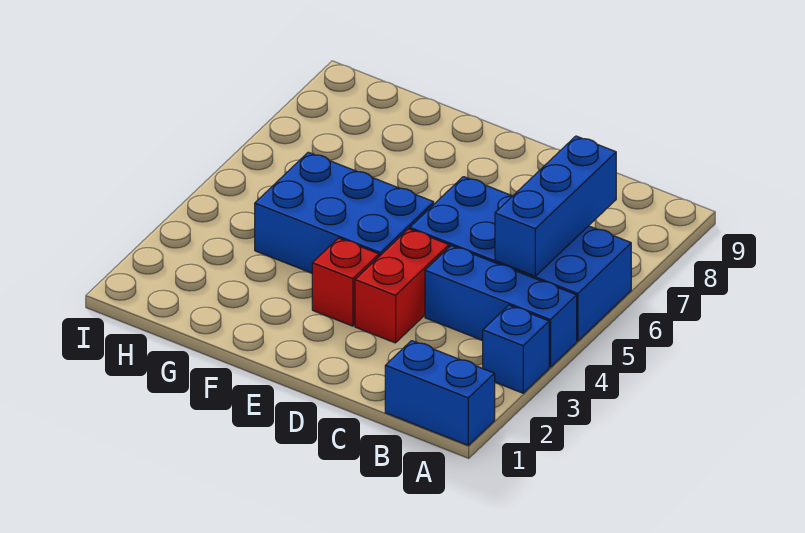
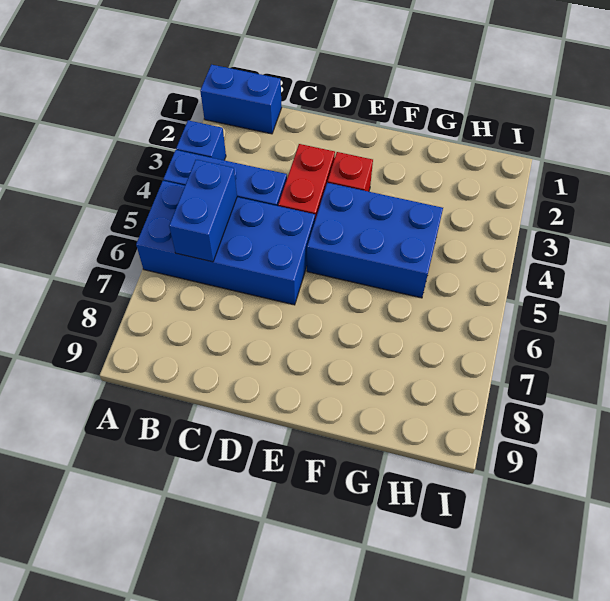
blue 1x3 brick [495,136,616,276] -> blue 1x2 brick [169,160,237,262]

